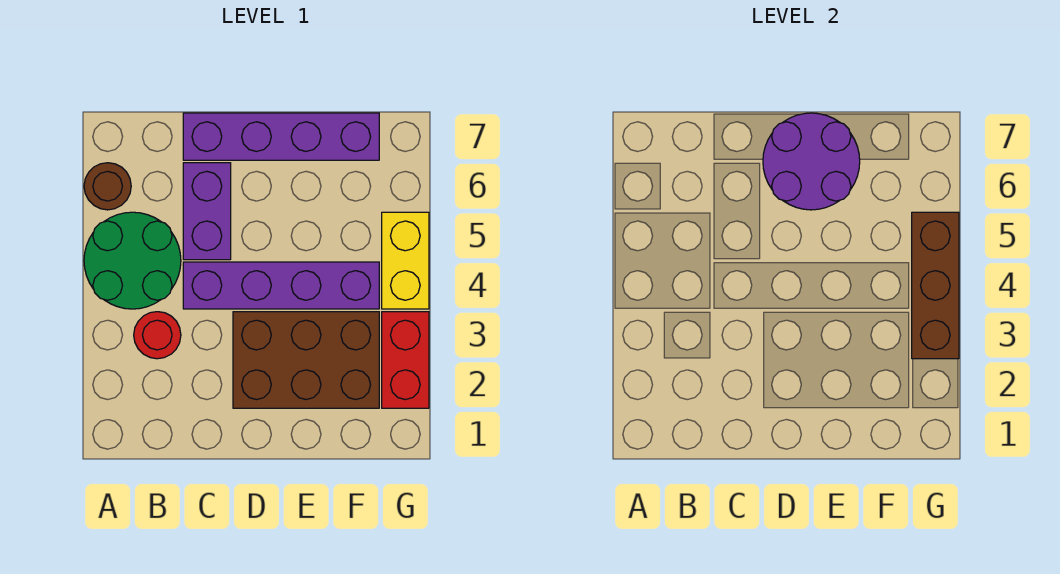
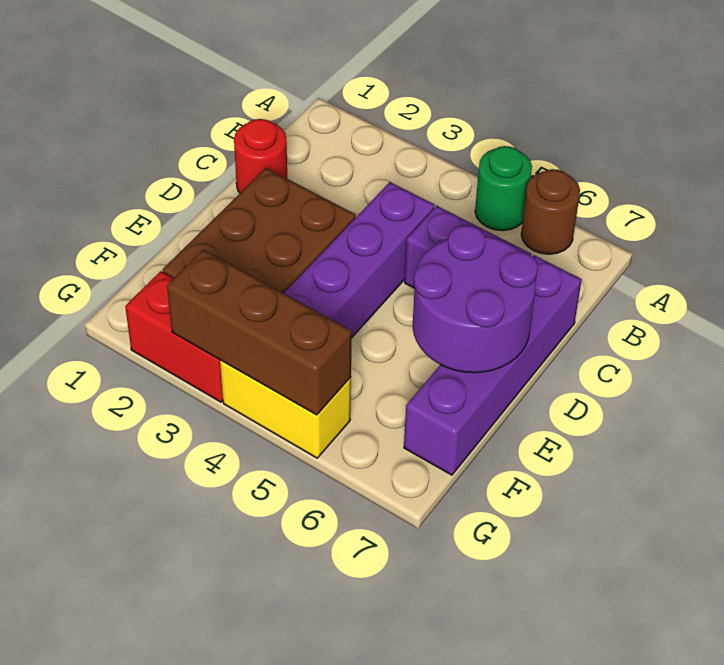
green 2x2 round brick [84,212,181,309] -> green 1x1 round brick [475,146,532,231]
red 1x1 round brick [134,312,181,359] -> red 1x1 round brick moved to [234,119,287,193]

